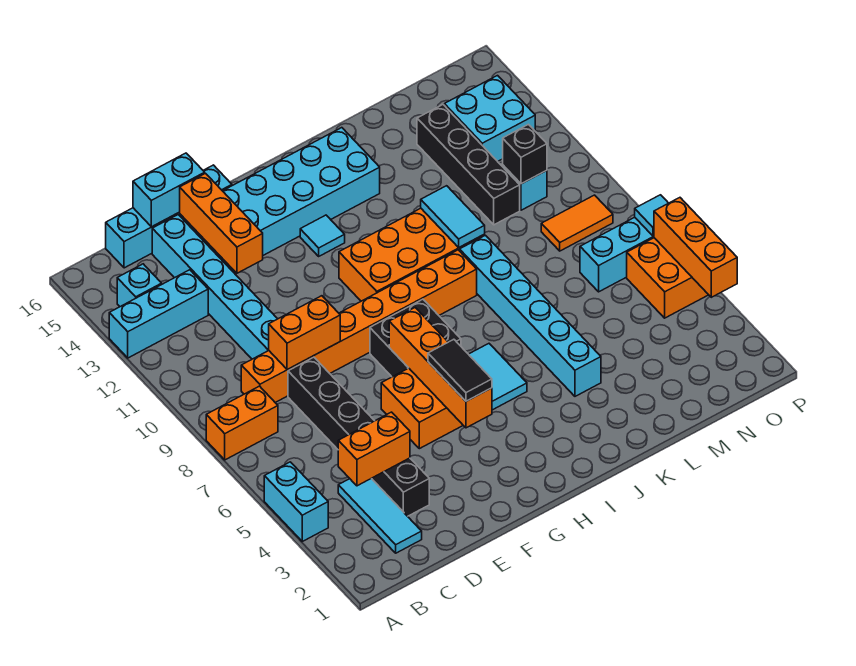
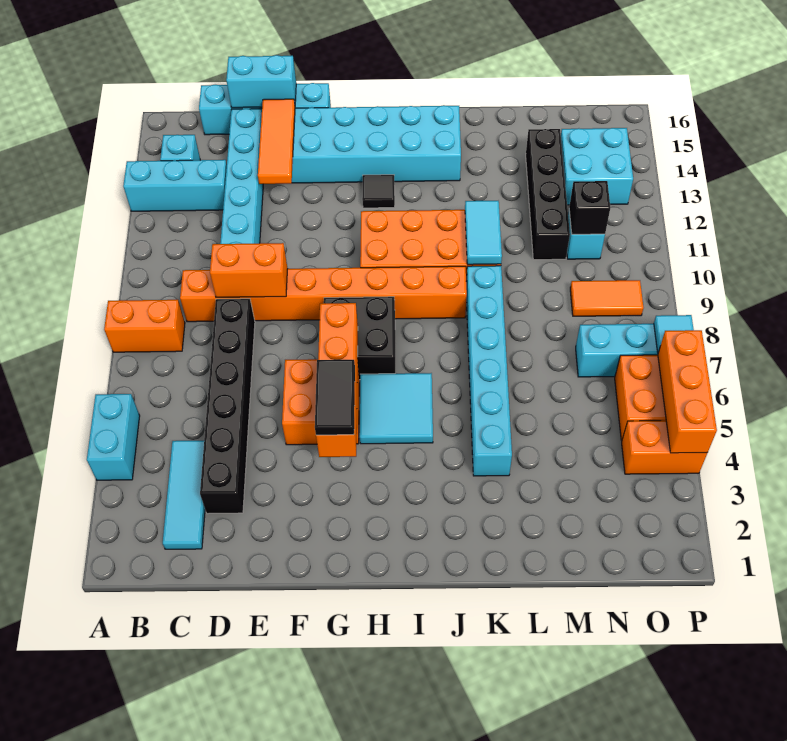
orange 1x2 brick [338,412,410,486] -> orange 1x2 brick moved to [622,421,707,474]
orange 1x3 brick [180,173,263,273] -> orange 1x3 tile [258,99,295,184]
cyan 1x1 tile [300,215,345,256] -> black 1x1 tile [362,175,395,208]

